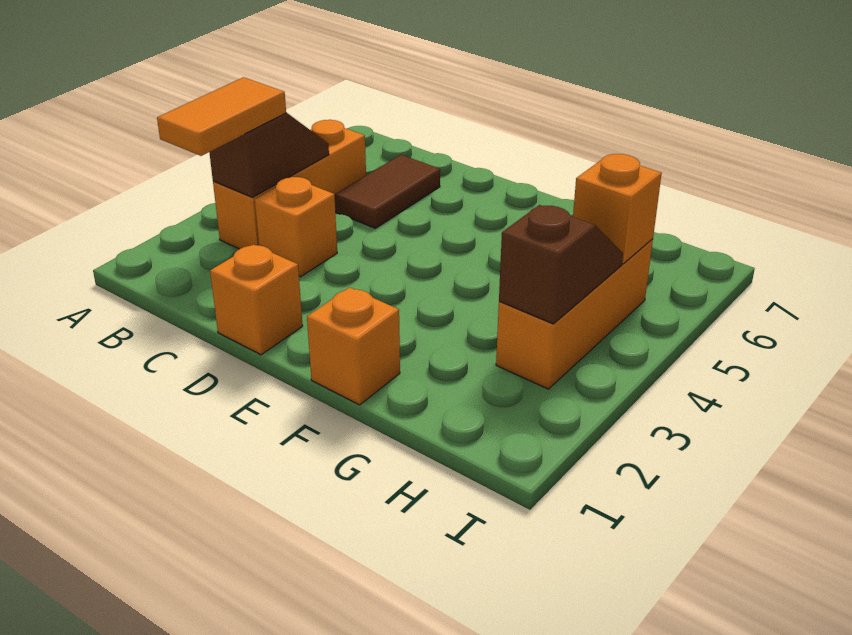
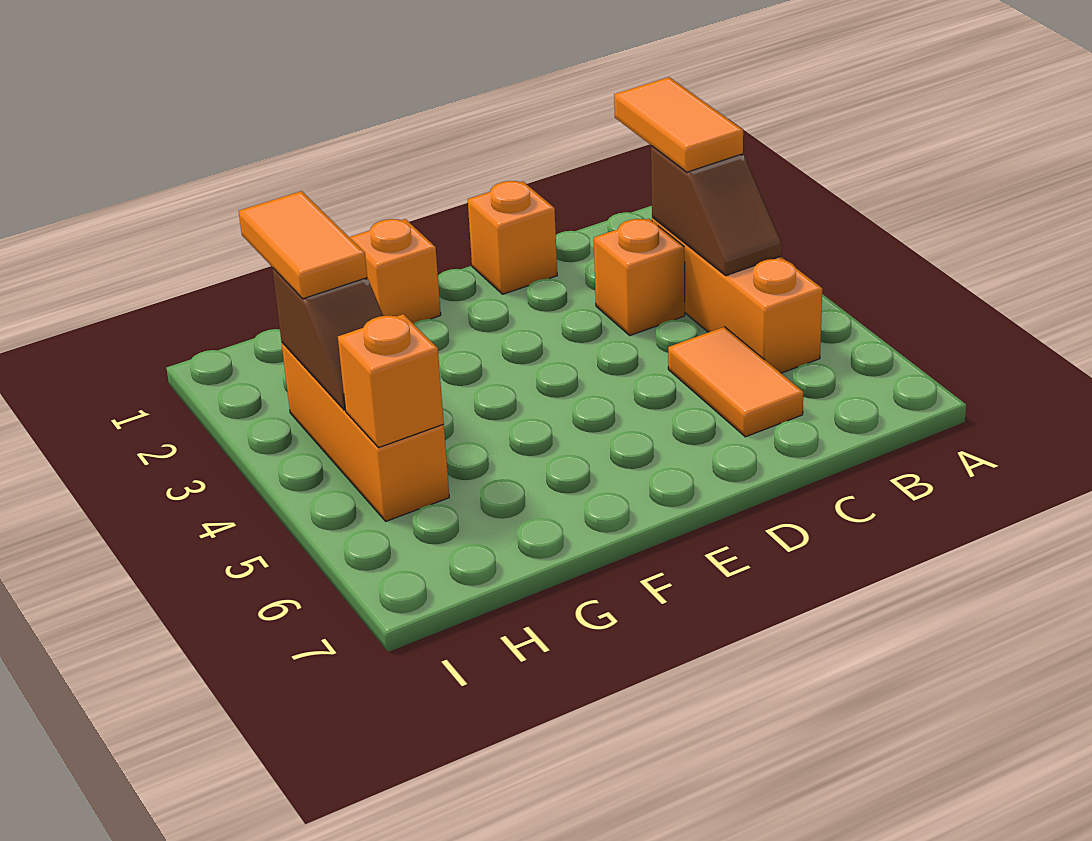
brown 1x2 tile [335,155,440,228] -> orange 1x2 tile [668,327,803,437]
none -> orange 1x2 tile [239,191,367,299]

